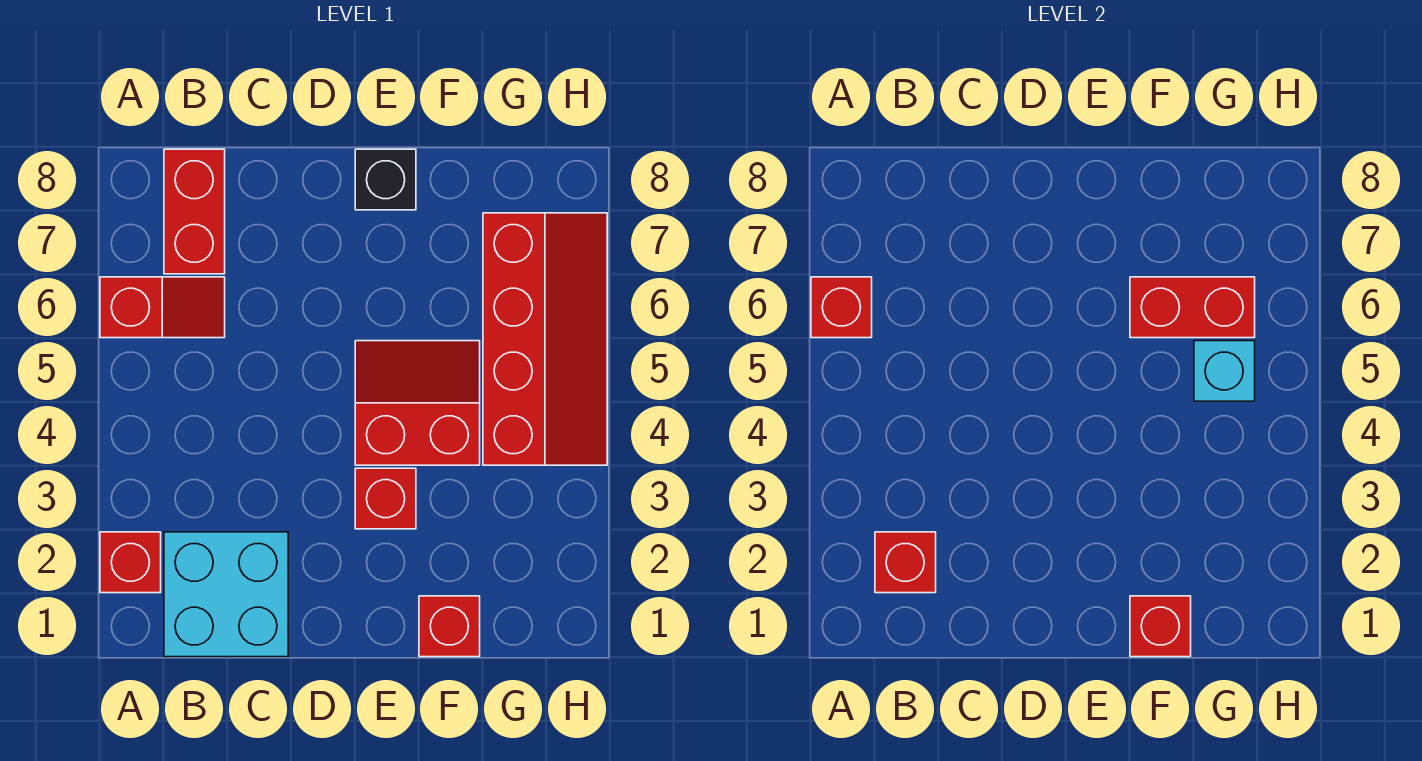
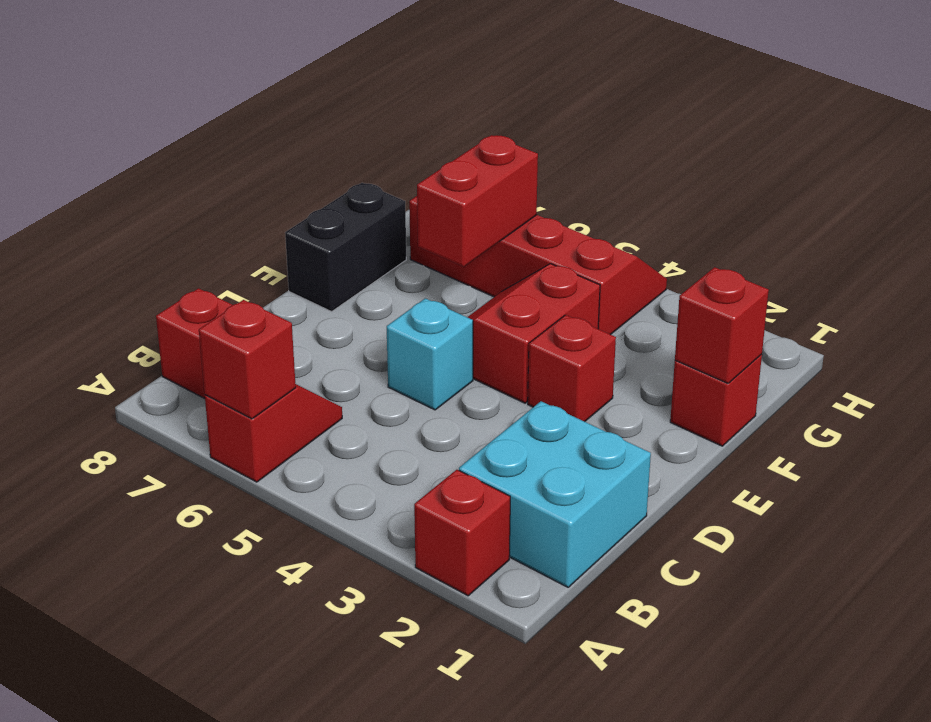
red 1x1 brick [875,532,936,593] -> none
black 1x1 brick [355,149,416,210] -> black 1x2 brick [285,183,406,312]
cyan 1x1 brick [1194,341,1255,401] -> cyan 1x1 brick moved to [387,298,473,410]

